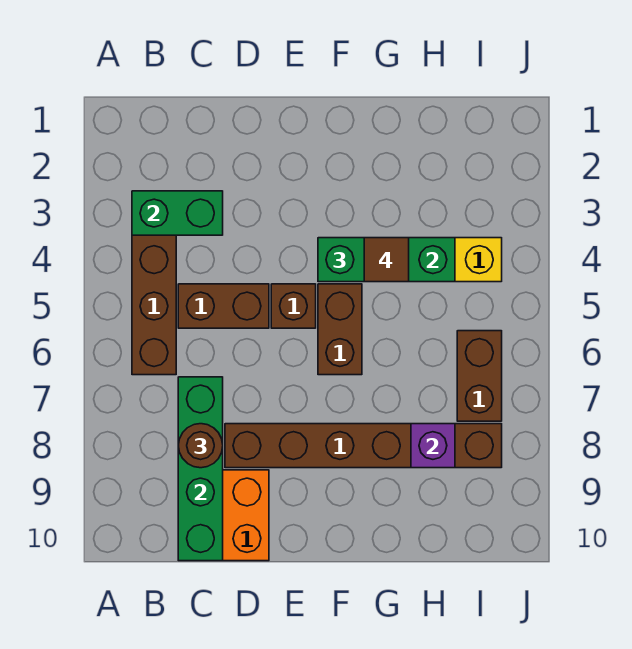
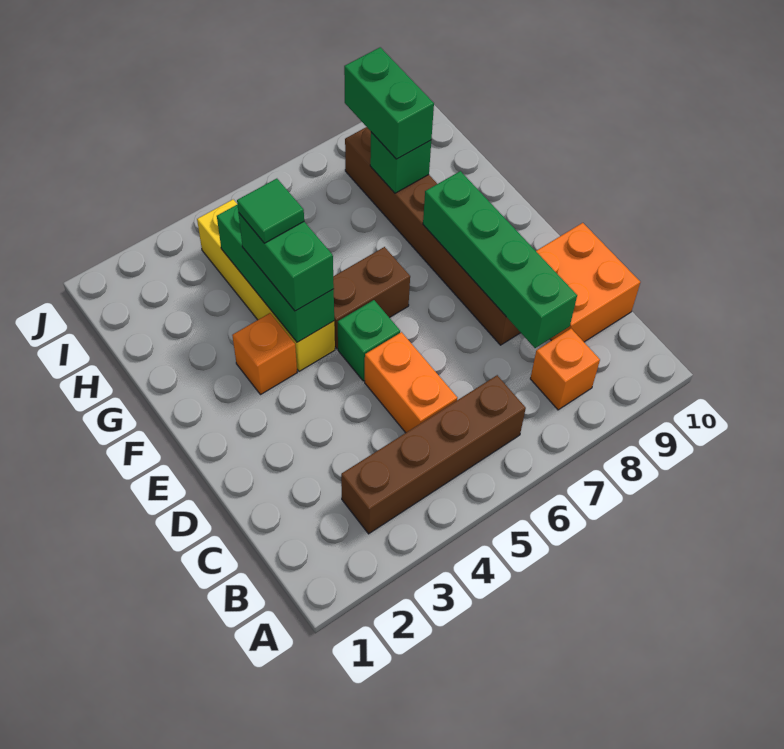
green 1x2 brick [132,191,223,235] -> green 1x2 brick moved to [344,47,434,159]
none -> orange 1x1 brick [530,329,600,410]
brown 1x2 brick [178,284,269,328] -> orange 1x2 brick [365,332,457,433]
green 1x4 brick [178,377,223,561] -> green 1x4 brick turned to [423,171,577,348]
brown 1x1 round brick [178,424,223,468] -> none
brown 1x1 brick [271,284,316,328] -> green 1x1 brick [338,300,400,381]
none -> orange 1x1 brick [232,313,297,395]
brown 1x1 tile [364,238,409,282] -> green 1x1 tile [237,179,304,243]
purple 1x1 brick [411,424,455,468] -> green 1x1 brick [370,132,431,193]
brown 1x2 brick [457,331,502,421] -> none

